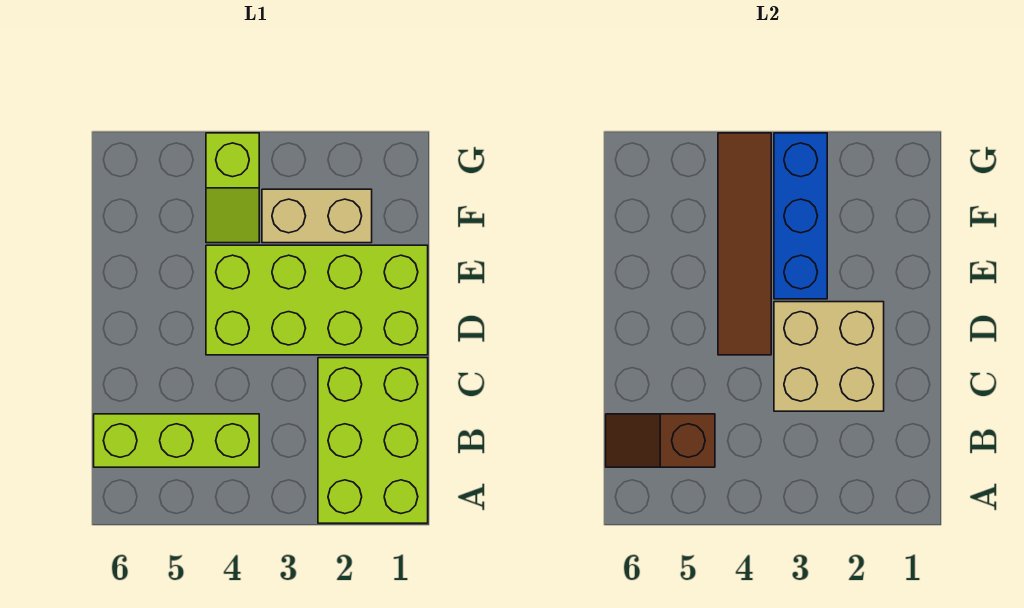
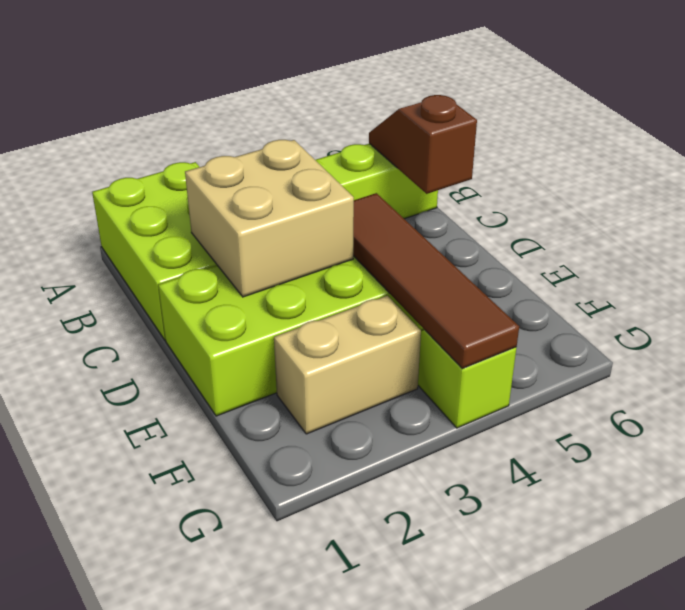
brown 1x2 slope [606,414,715,467] -> brown 1x2 slope turned to [369,95,477,194]
blue 1x3 brick [774,133,827,299] -> none

